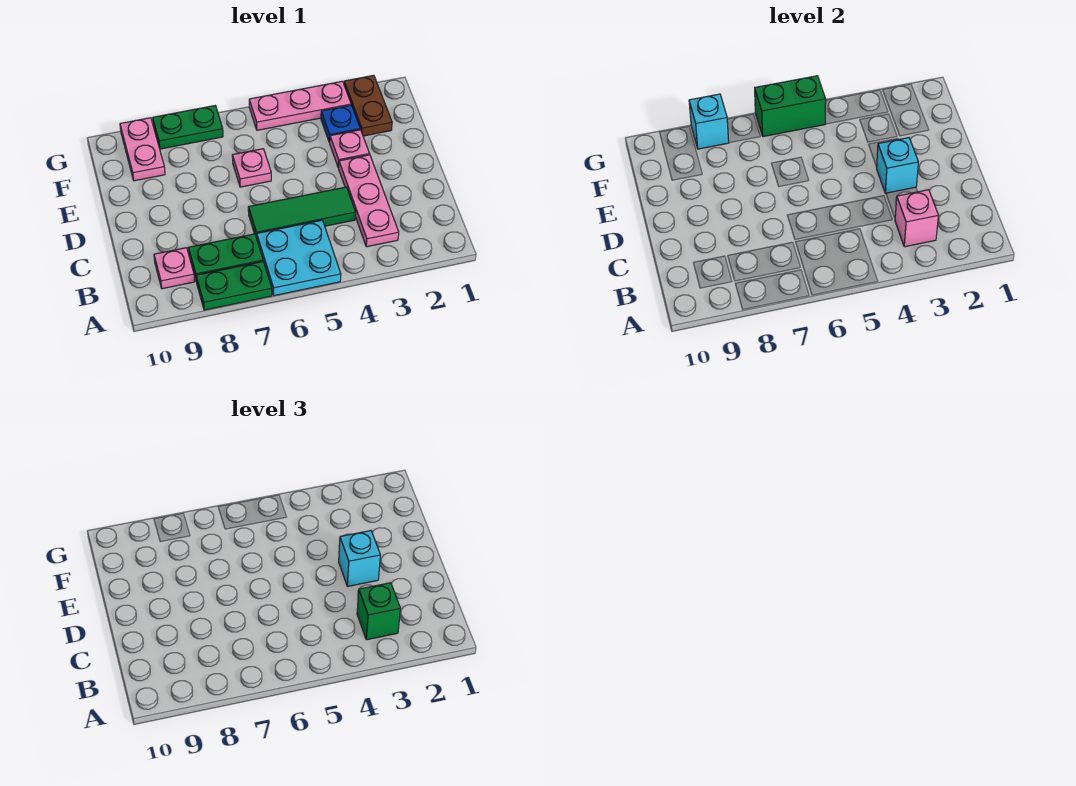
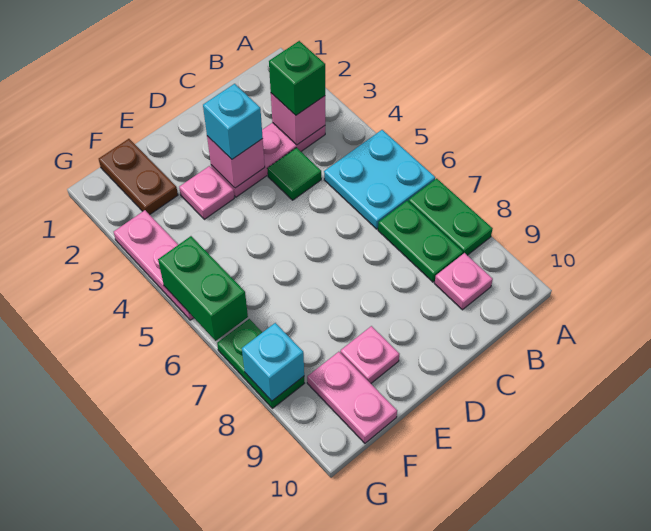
green 1x3 tile [248,187,356,238] -> green 1x1 tile [267,148,321,200]
cyan 1x1 brick [877,138,918,193] -> pink 1x1 brick [207,136,265,188]
pink 1x1 plate [232,149,271,187] -> pink 1x1 plate moved to [340,326,399,383]
brown 1x2 plate [344,75,392,136] -> brown 1x2 plate turned to [99,139,178,215]
blue 1x1 plate [321,105,360,142] -> none
pink 1x2 plate [120,118,165,181] -> pink 1x2 plate turned to [307,352,397,443]

